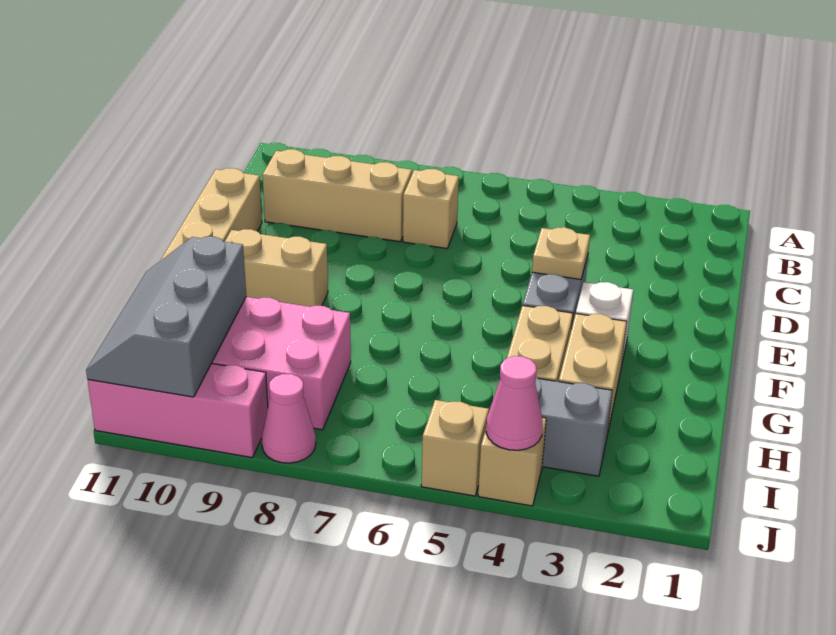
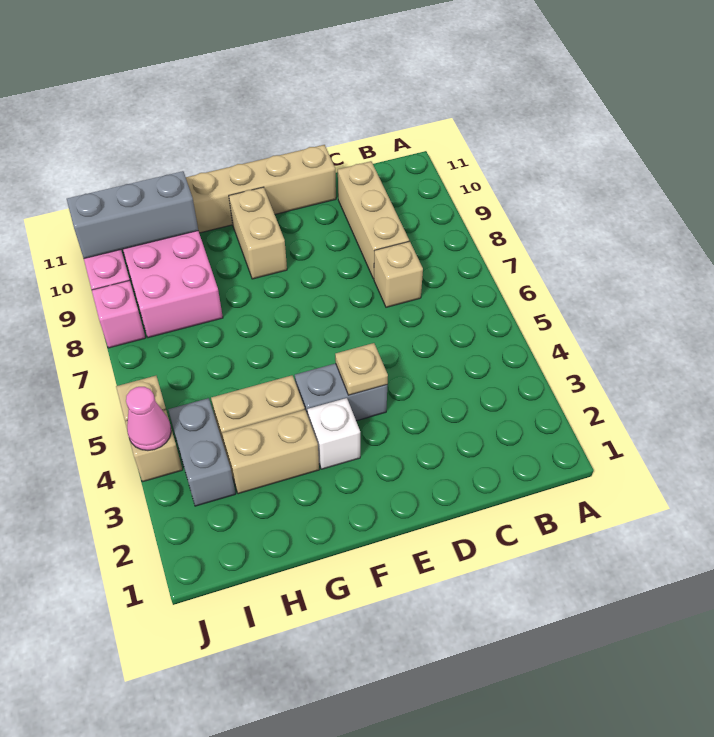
pink 1x1 cone [262,374,316,463] -> pink 1x1 brick [92,280,145,348]

